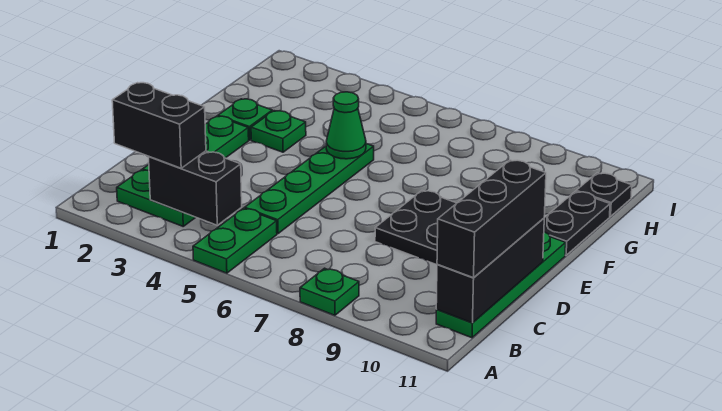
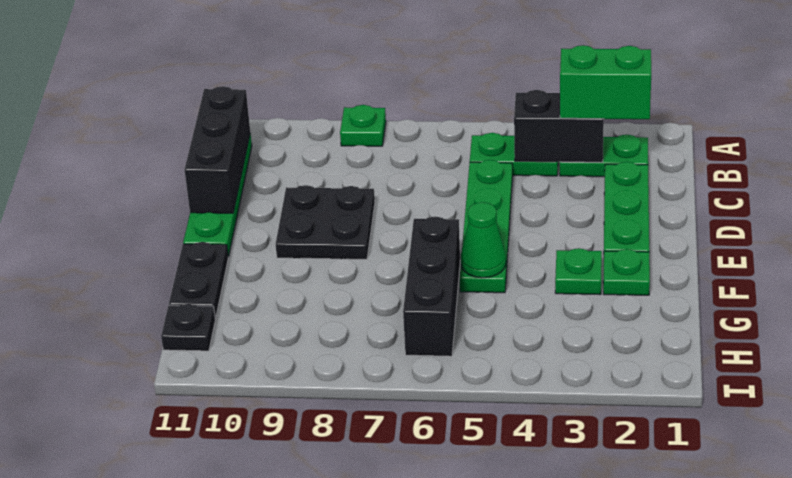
green 1x2 plate [193,208,277,273] -> green 1x2 plate turned to [470,133,558,176]
black 1x2 brick [112,83,206,168] -> green 1x2 brick [560,45,651,119]
black 1x3 brick [437,160,546,278] -> black 1x3 brick moved to [403,216,460,356]

